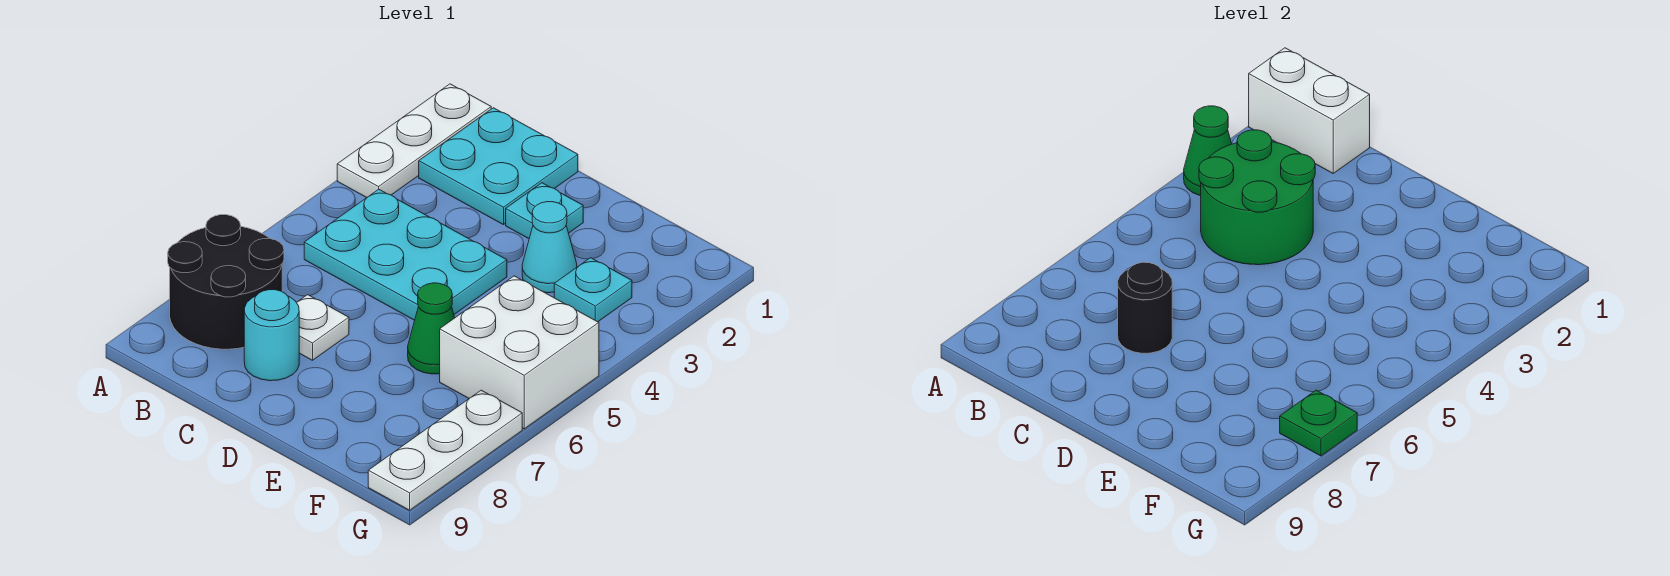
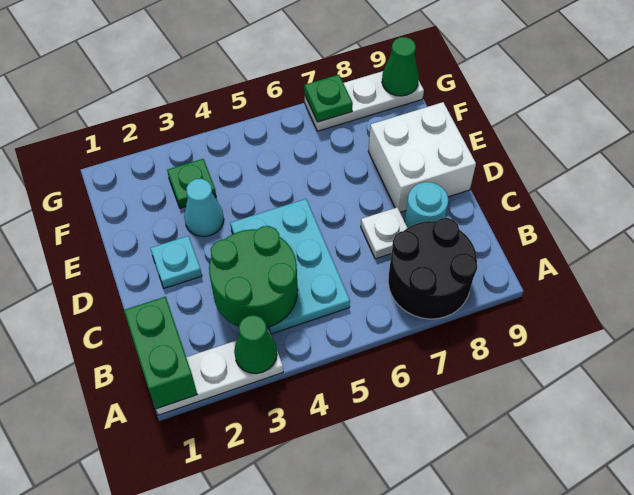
white 1x2 brick [1249,48,1370,173] -> green 1x2 brick [124,296,197,409]
cyan 2x2 plate [419,108,578,225] -> none
black 1x1 round brick [1118,262,1172,353] -> none
green 1x1 cone [408,283,455,374] -> green 1x1 cone moved to [382,37,419,96]
cyan 1x1 plate [554,258,632,322] -> green 1x1 plate [167,159,216,208]
white 2x2 brick [440,276,599,429] -> white 2x2 brick moved to [368,102,476,212]

